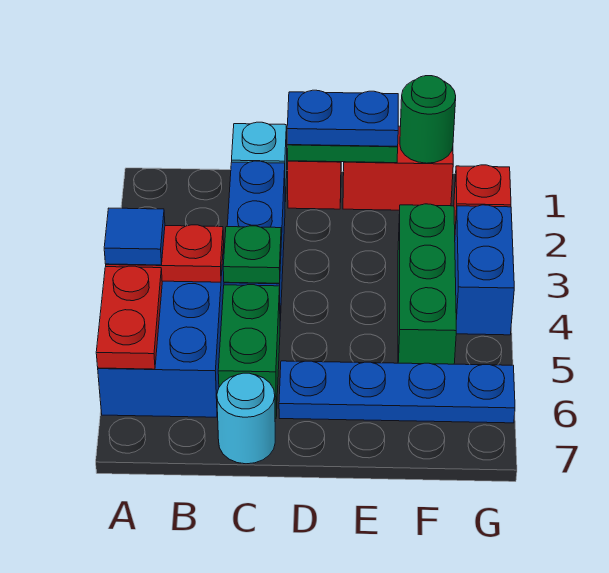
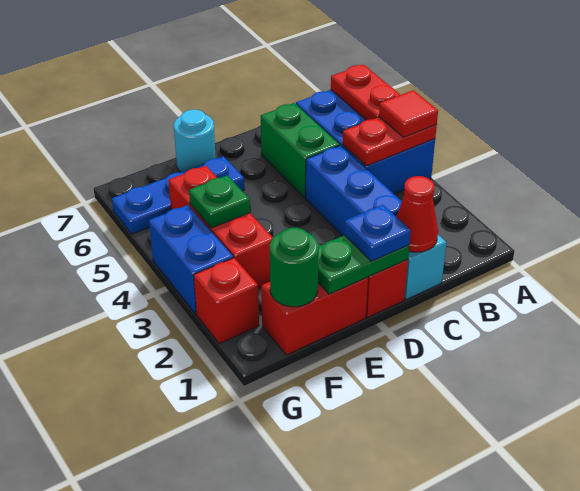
blue 1x1 tile [104,208,165,265] -> red 1x1 tile [379,90,438,137]
none -> red 1x1 cone [397,176,438,252]
green 1x1 plate [223,226,281,283] -> green 1x1 plate moved to [189,175,250,228]
cyan 1x1 round brick [217,373,275,464] -> cyan 1x1 round brick moved to [174,110,216,172]
blue 1x2 plate [287,90,398,146] -> blue 1x1 plate [344,205,411,261]
blue 1x4 plate [279,361,515,423] -> blue 1x3 plate [112,156,244,234]
green 1x3 brick [398,204,456,364] -> red 1x3 brick [168,166,273,287]

